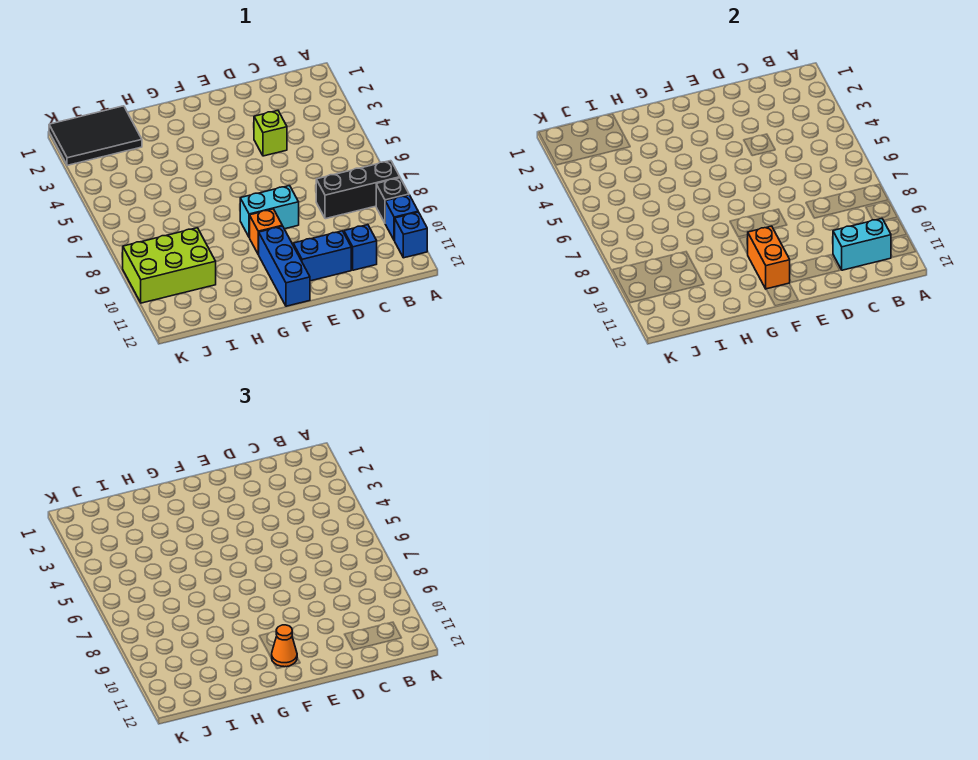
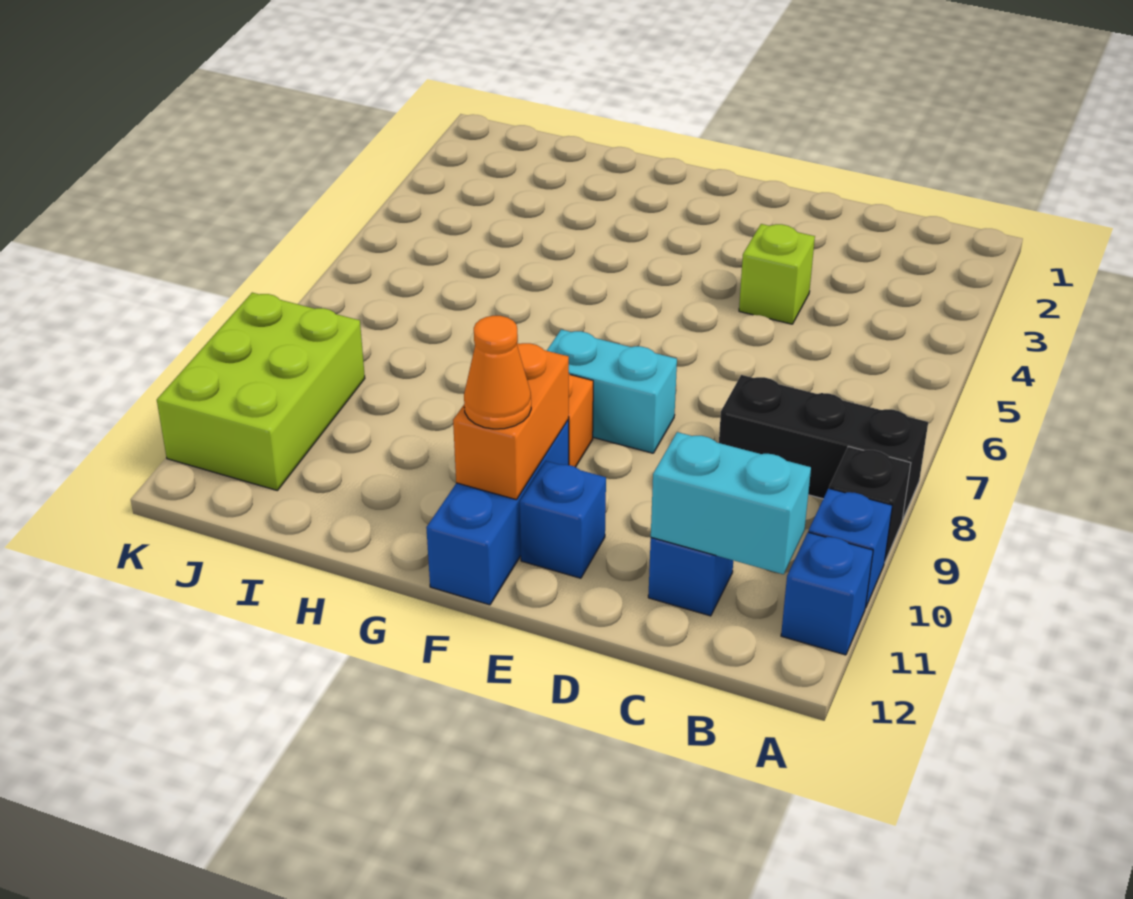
blue 1x2 brick [293,231,351,281] -> blue 1x1 brick [520,461,606,578]
black 2x3 tile [49,106,142,165] -> none
lime 2x3 brick [123,228,216,303] -> lime 2x3 brick turned to [157,293,365,491]

